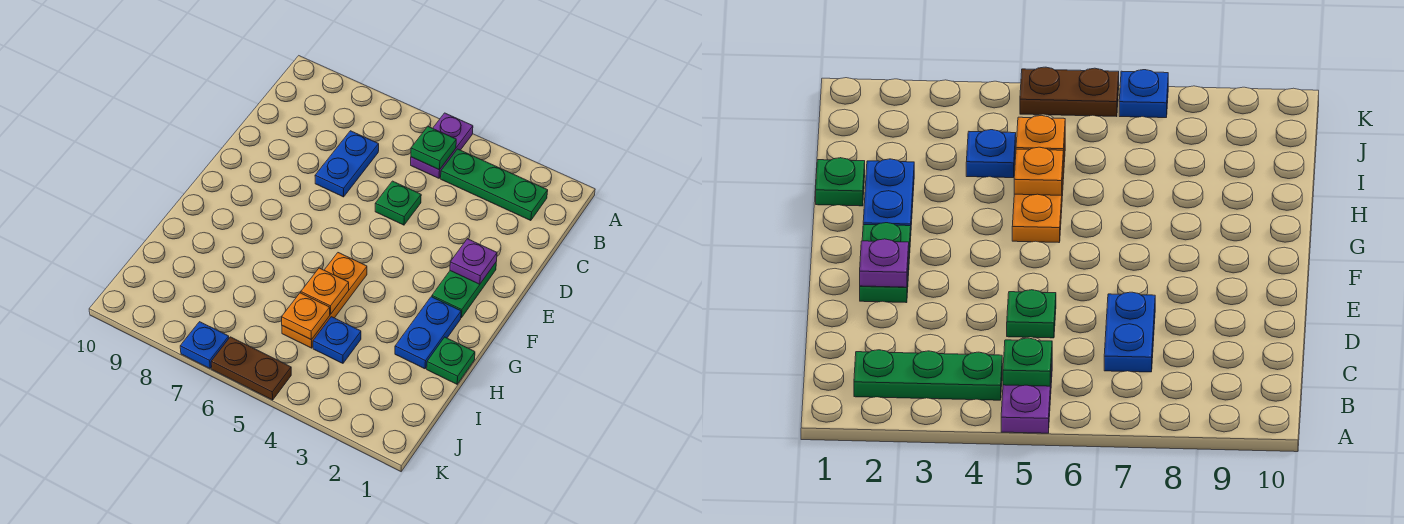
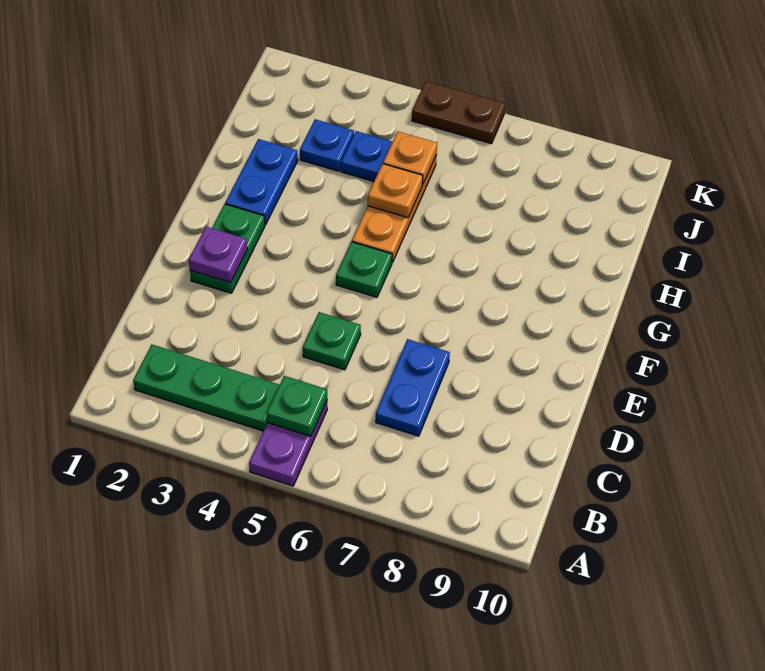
green 1x1 plate [427,337,475,384] -> green 1x1 plate moved to [336,242,392,297]
blue 1x1 plate [180,322,229,368] -> blue 1x1 plate moved to [300,119,354,171]

